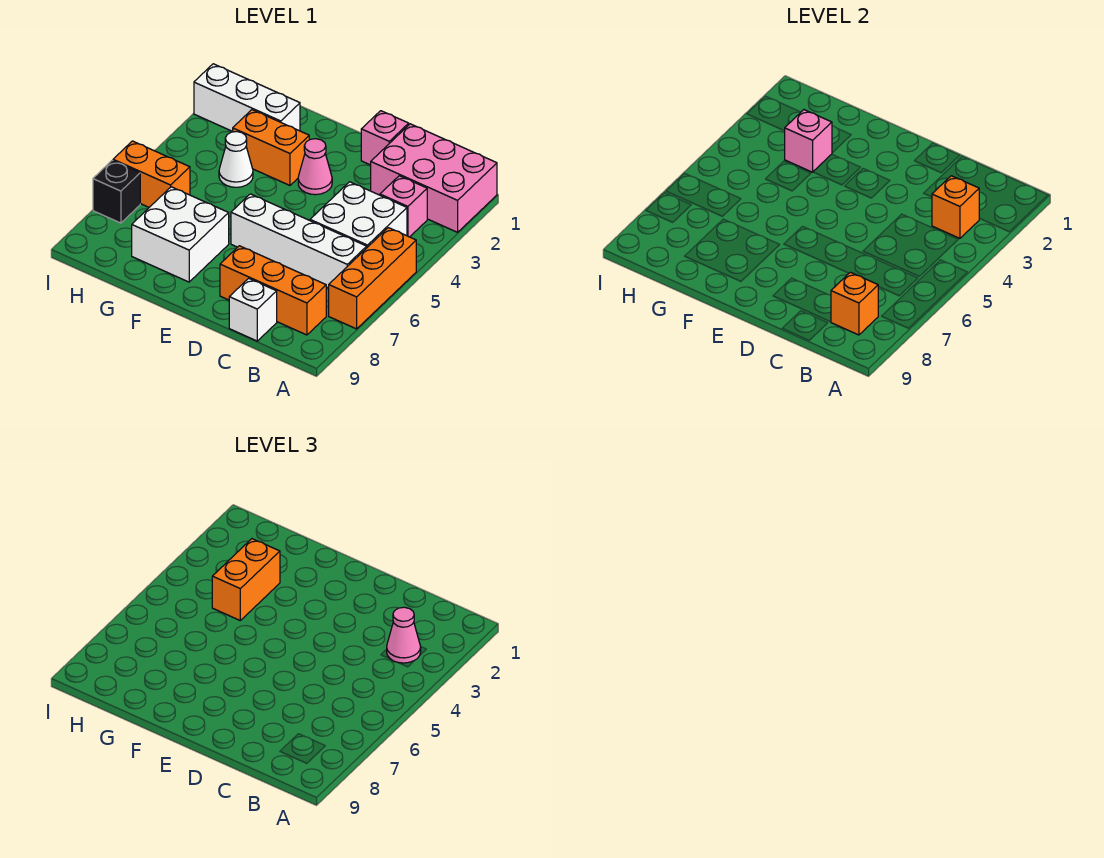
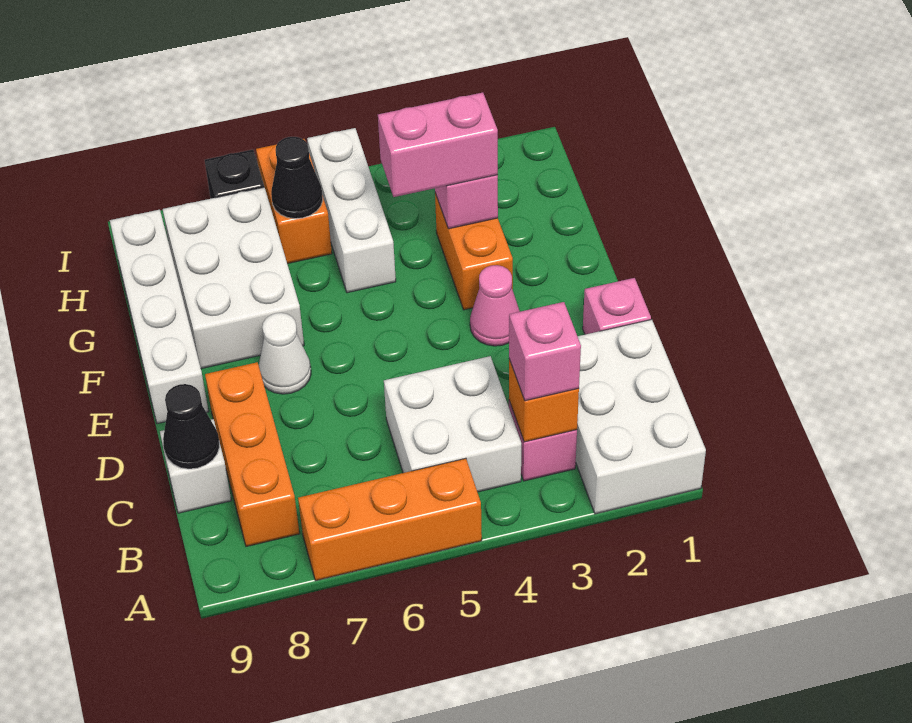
pink 2x3 brick [371,124,497,232] -> white 2x3 brick [576,320,706,514]
pink 1x1 cone [387,607,421,663] -> pink 1x1 brick [509,302,581,401]
white 1x4 brick [231,194,367,288] -> white 1x4 brick moved to [110,210,209,424]
orange 1x1 brick [831,272,878,335] -> none
none -> black 1x1 cone [163,384,219,469]
white 2x2 brick [132,187,229,282] -> white 2x3 brick [163,187,304,369]
white 1x3 brick [194,64,300,131] -> white 1x3 brick moved to [307,128,396,293]
orange 1x2 brick [212,539,280,620] -> pink 1x2 brick [378,92,498,197]
white 1x1 cone [219,132,253,187] -> white 1x1 cone moved to [259,313,311,394]
none -> black 1x1 cone [271,137,323,219]

